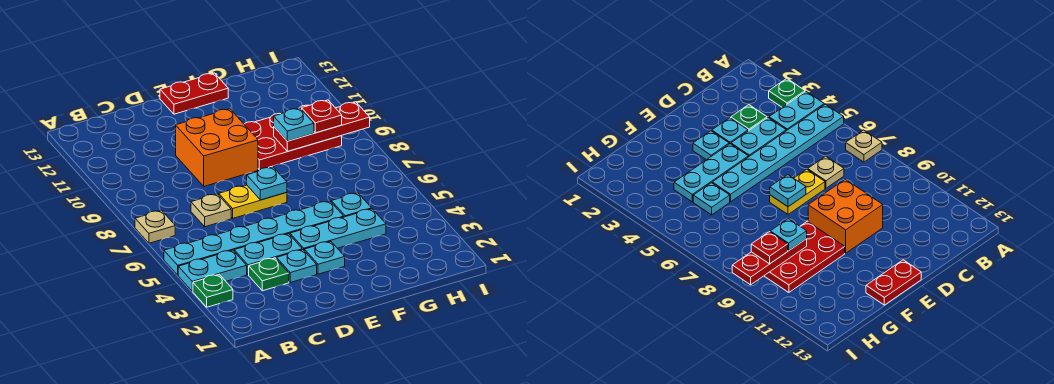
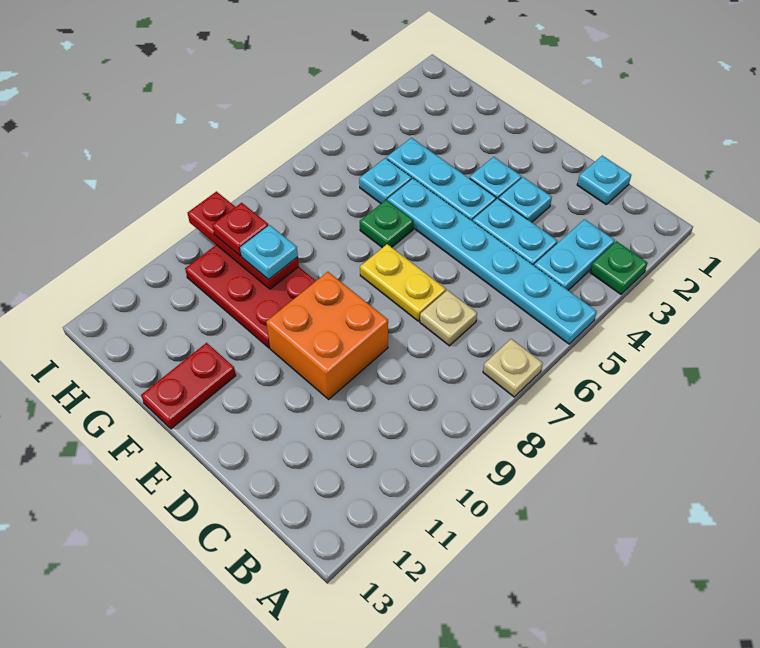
cyan 1x2 plate [178,250,247,291] -> cyan 1x2 plate turned to [534,219,615,290]
green 1x1 plate [249,258,289,291] -> green 1x1 plate moved to [360,200,414,248]
cyan 1x1 plate [247,167,287,200] -> cyan 1x1 plate moved to [577,156,631,204]
red 1x2 plate [160,73,228,114] -> red 1x2 plate turned to [141,343,236,429]

